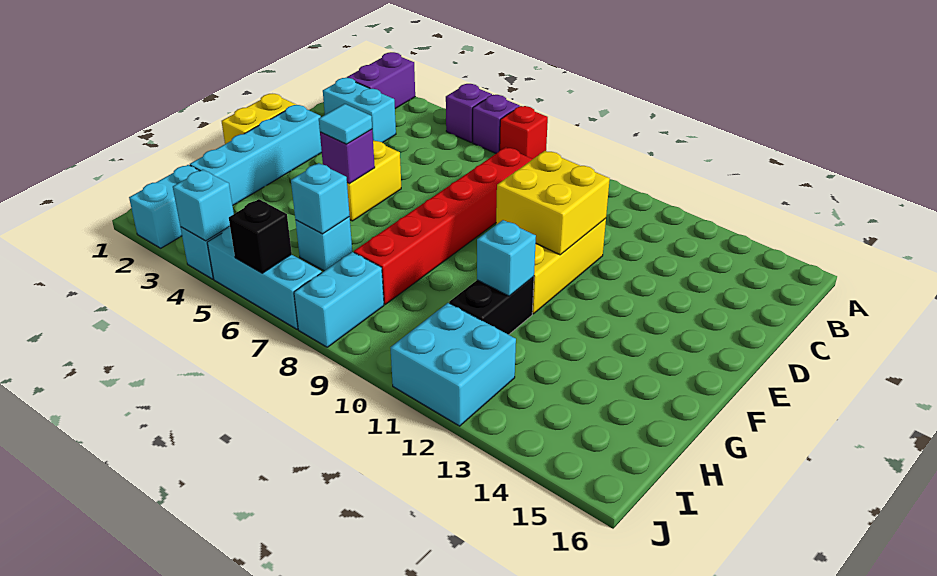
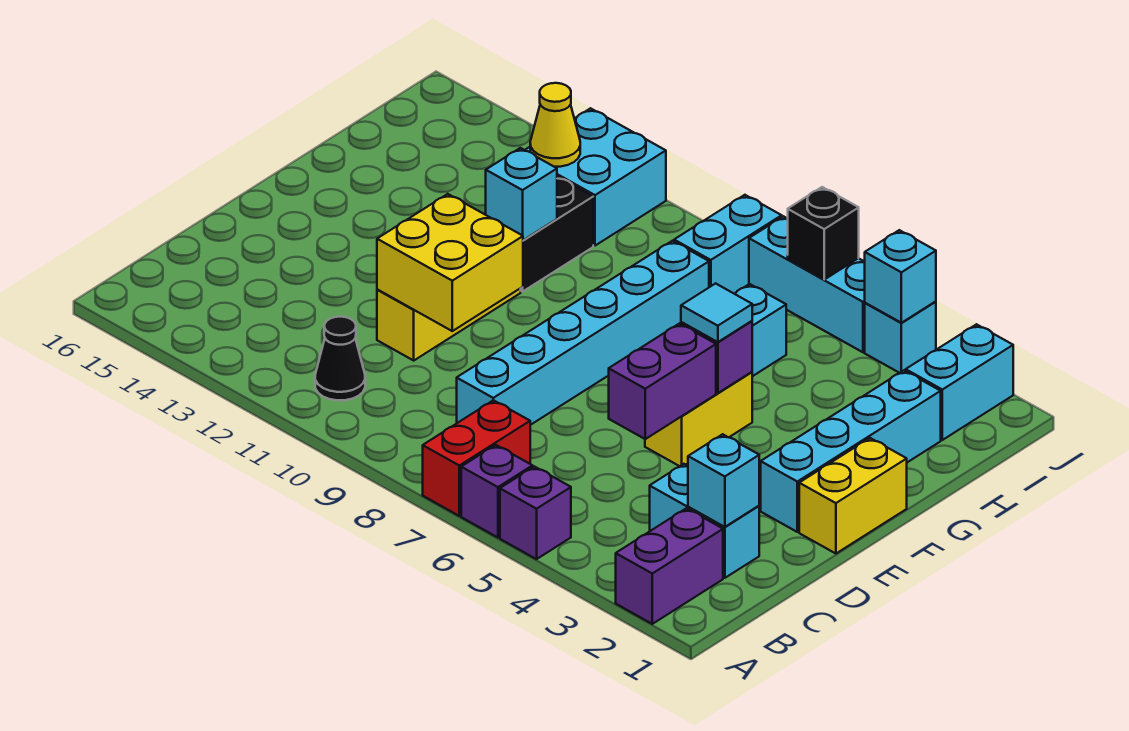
red 1x1 brick [500,106,548,159] -> red 1x2 brick [423,400,530,516]
none -> black 1x1 cone [315,317,365,400]
red 1x6 brick [354,147,532,304] -> cyan 1x6 brick [457,241,709,425]
none -> purple 1x2 brick [609,324,716,439]
cyan 1x1 brick [291,163,350,234] -> cyan 1x1 brick moved to [688,434,759,527]
none -> yellow 1x1 cone [530,83,580,167]

